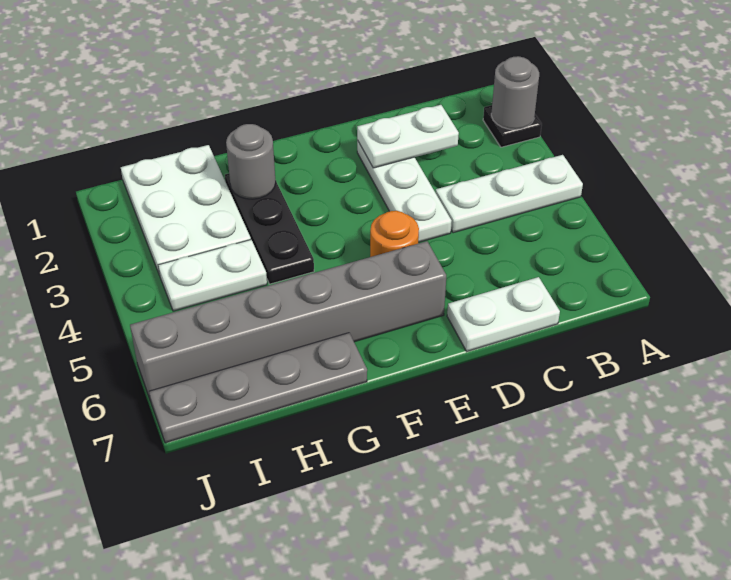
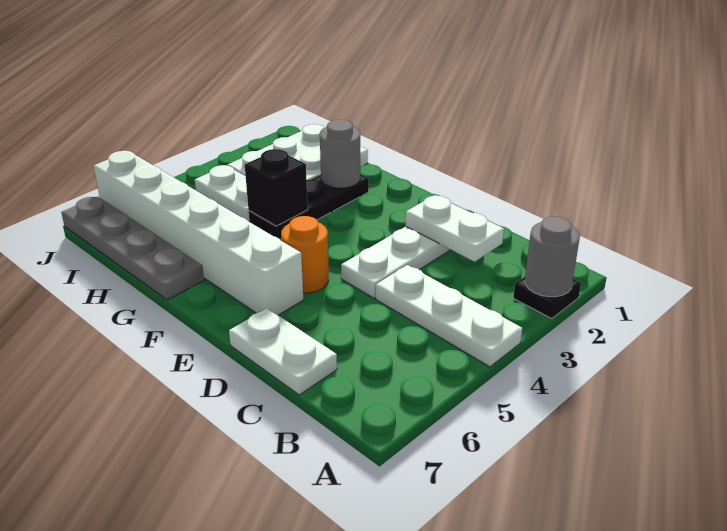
grey 1x6 brick [130,241,446,401] -> white 1x6 brick [94,151,303,315]
none -> black 1x1 brick [245,149,308,226]

